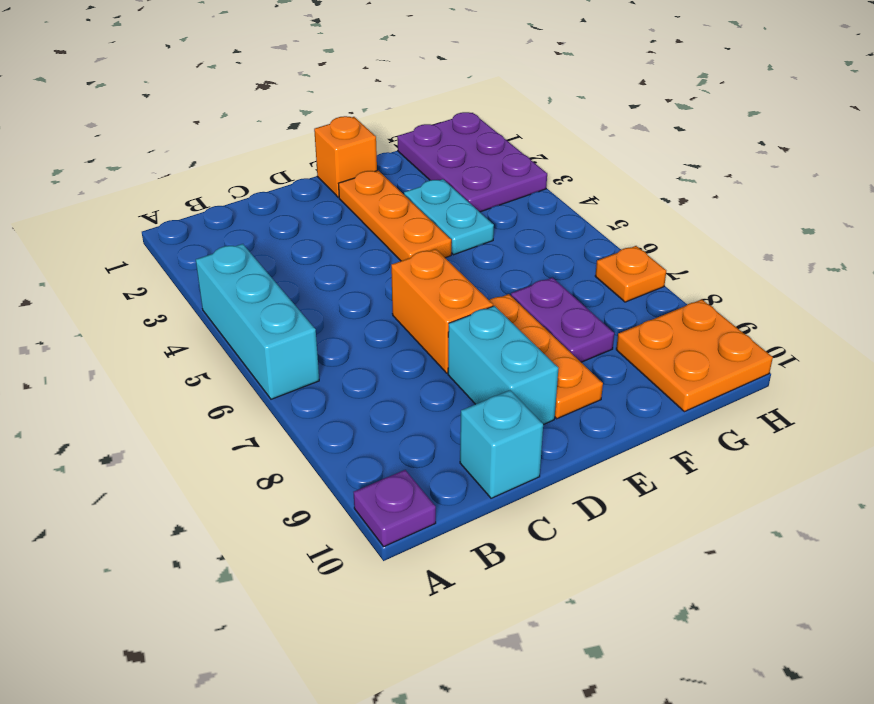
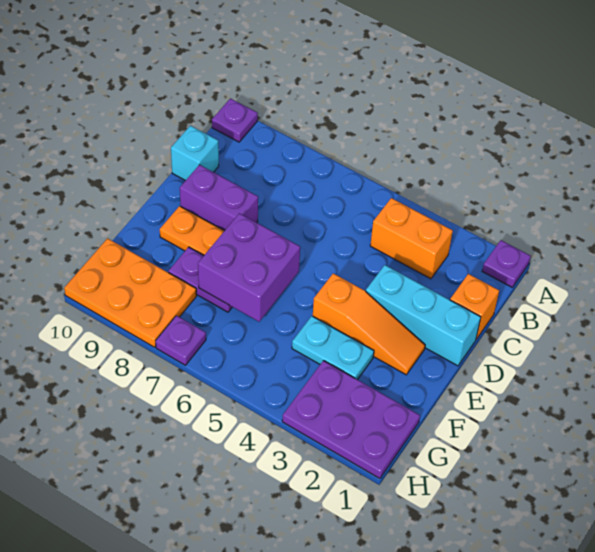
none -> purple 1x1 plate [482,240,531,287]
cyan 1x3 brick [196,244,319,399] -> cyan 1x3 brick moved to [366,265,481,366]
orange 1x2 brick [391,249,493,373] -> orange 1x2 brick moved to [370,198,453,279]
cyan 1x2 brick [448,306,558,425] -> purple 1x2 brick [180,165,258,231]
orange 1x1 brick [314,116,377,197] -> orange 1x1 brick moved to [450,274,499,339]
orange 1x3 plate [338,171,451,261] -> orange 1x3 slope [313,273,425,375]
none -> purple 2x2 brick [198,213,300,322]
orange 2x2 plate [616,299,773,412] -> orange 2x3 plate [64,238,197,347]
orange 1x1 plate [595,246,666,302] -> purple 1x1 plate [156,316,206,365]

